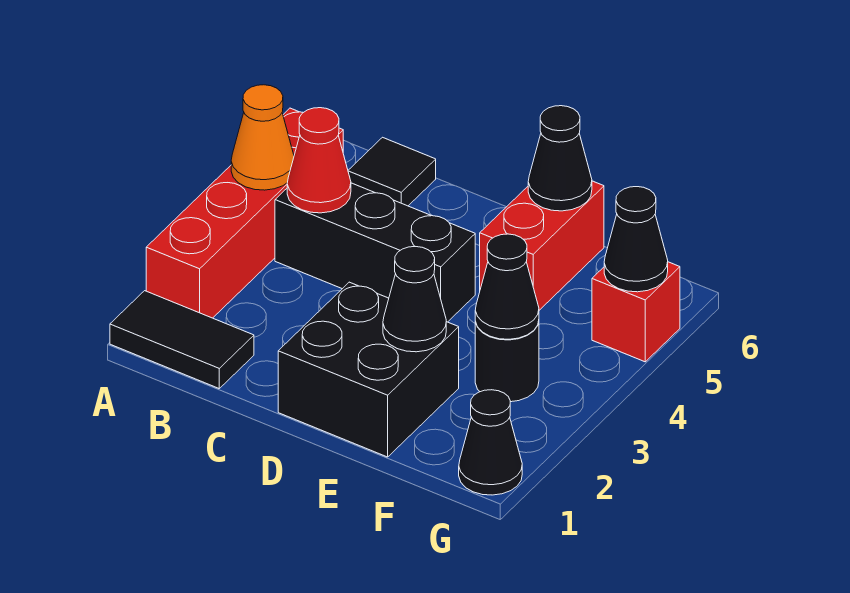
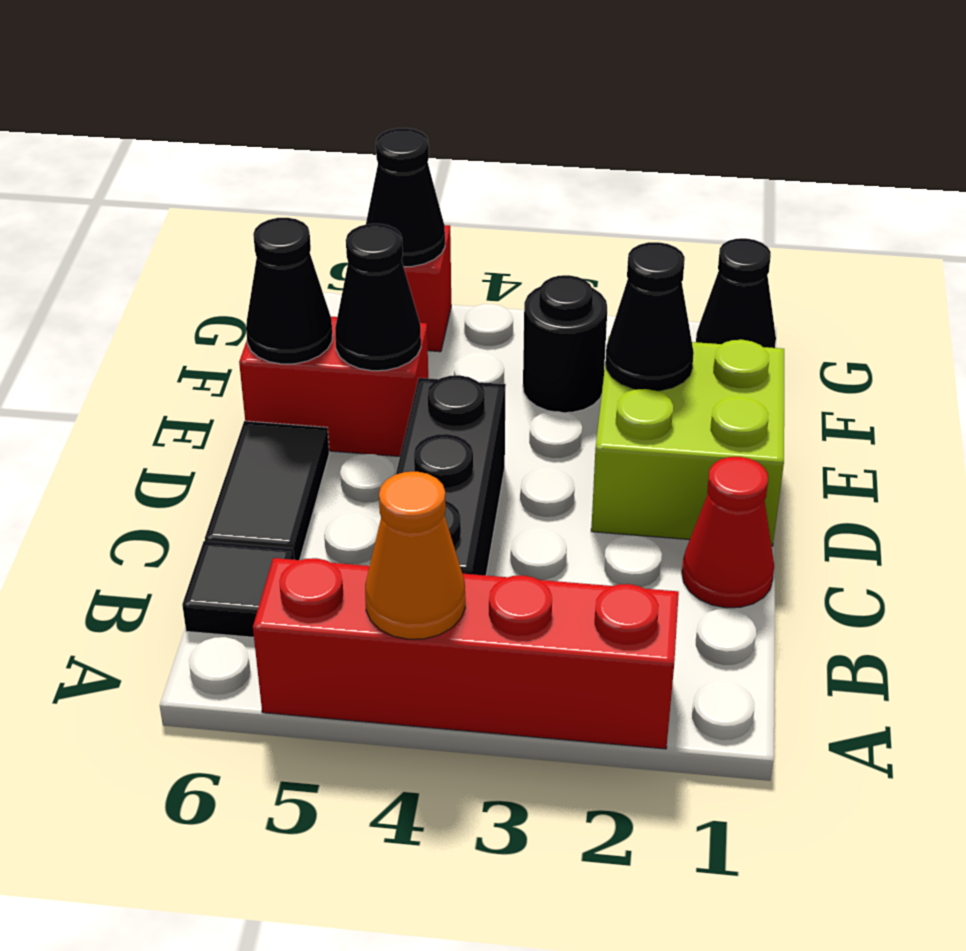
black 1x2 tile [110,291,254,388] -> black 1x2 tile moved to [205,421,329,560]
red 1x1 cone [287,108,351,213] -> red 1x1 cone moved to [682,457,774,608]
black 2x2 brick [278,282,459,457] -> lime 2x2 brick [591,337,784,546]
black 1x1 cone [475,234,539,339] -> black 1x1 cone moved to [335,224,421,371]

